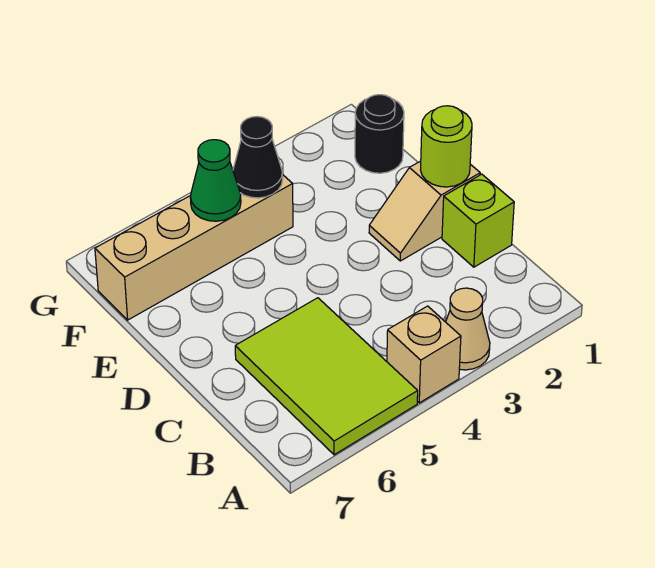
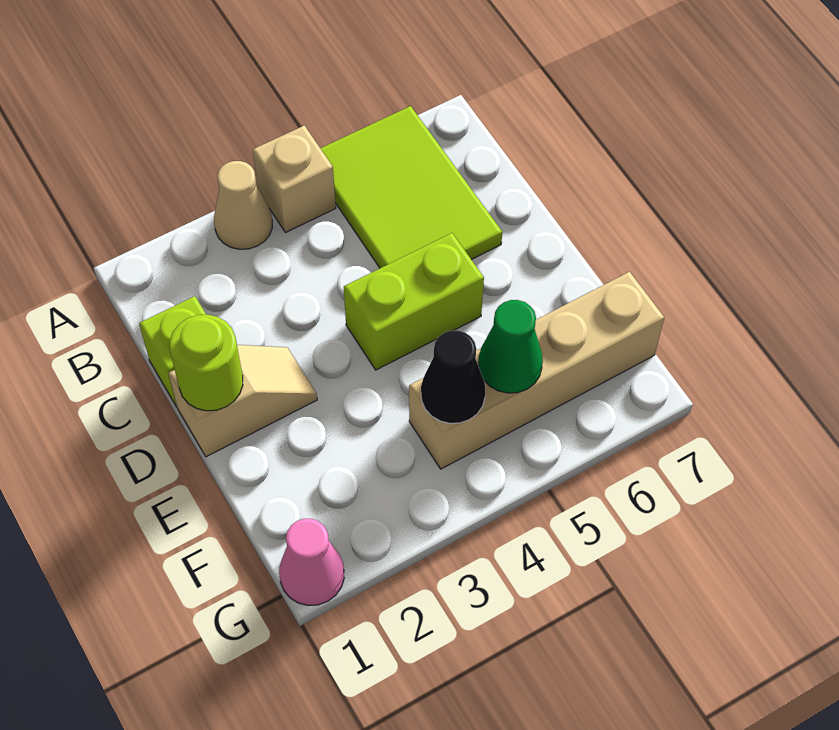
none -> lime 1x2 brick [344,233,484,370]
black 1x1 round brick [355,95,404,173] -> none
none -> pink 1x1 cone [279,519,344,605]

